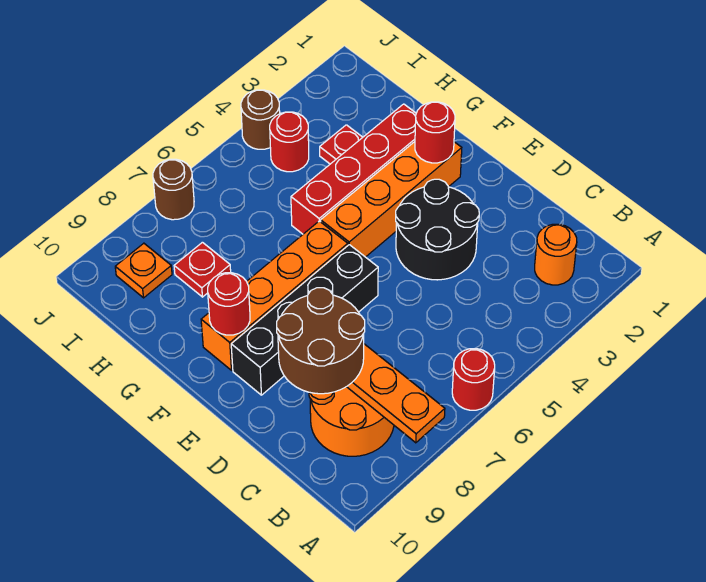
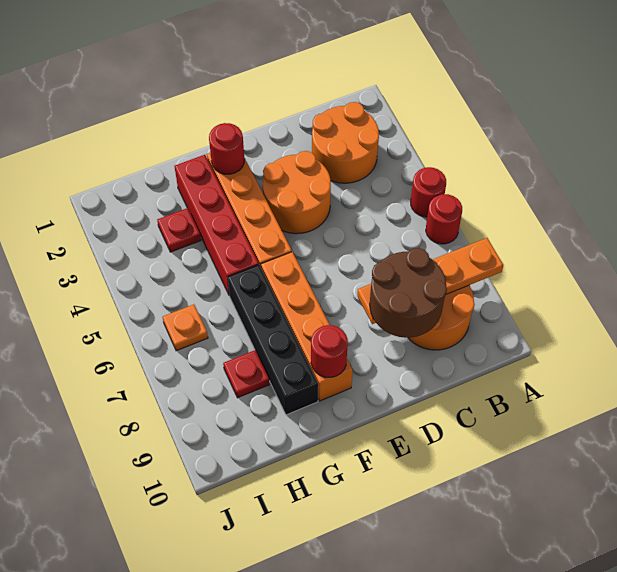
orange 1x1 round brick [535,224,577,285] -> orange 2x2 round brick [312,102,379,183]
black 2x2 round brick [396,179,479,280] -> orange 2x2 round brick [263,151,331,234]
black 1x4 brick [231,245,378,395] -> black 1x4 brick moved to [228,265,318,415]
red 1x1 round brick [270,112,309,172] -> red 1x1 round brick moved to [411,167,446,217]
orange 1x1 plate [115,243,172,298] -> orange 1x1 plate moved to [163,304,208,351]
brown 1x1 round brick [241,90,280,149] -> none
brown 1x1 round brick [153,159,194,220] -> none

